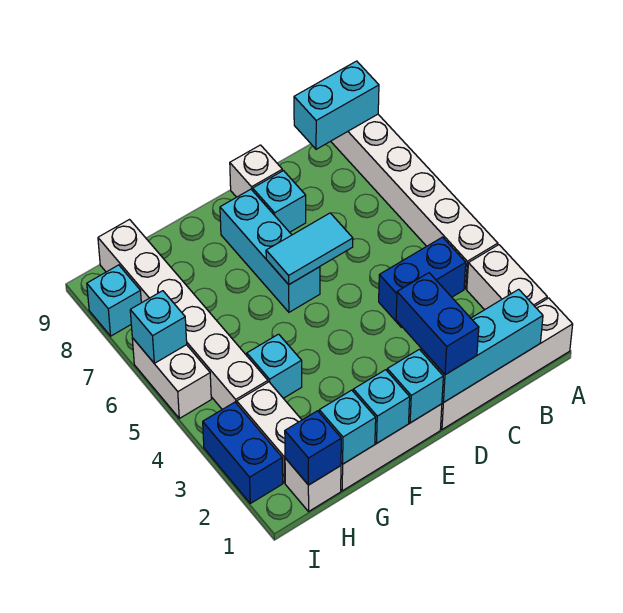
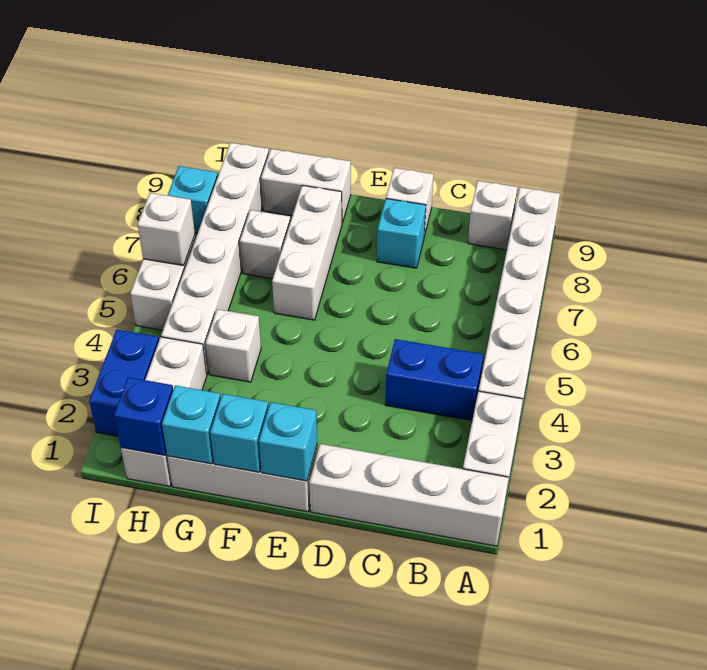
cyan 1x2 brick [294,61,379,149] -> none
cyan 1x3 brick [421,289,543,402] -> none
none -> white 1x1 brick [468,181,517,250]
blue 1x2 brick [396,273,479,375] -> none
cyan 1x2 tile [266,213,353,285] -> none
cyan 1x3 brick [220,189,320,312] -> none
none -> white 1x3 brick [272,185,342,320]
none -> white 1x2 brick [261,149,351,223]
cyan 1x1 brick [247,334,302,398] -> white 1x1 brick [206,309,261,382]
none -> white 1x1 brick [240,210,290,279]
cyan 1x1 brick [130,291,187,363] -> white 1x1 brick [138,193,195,266]

